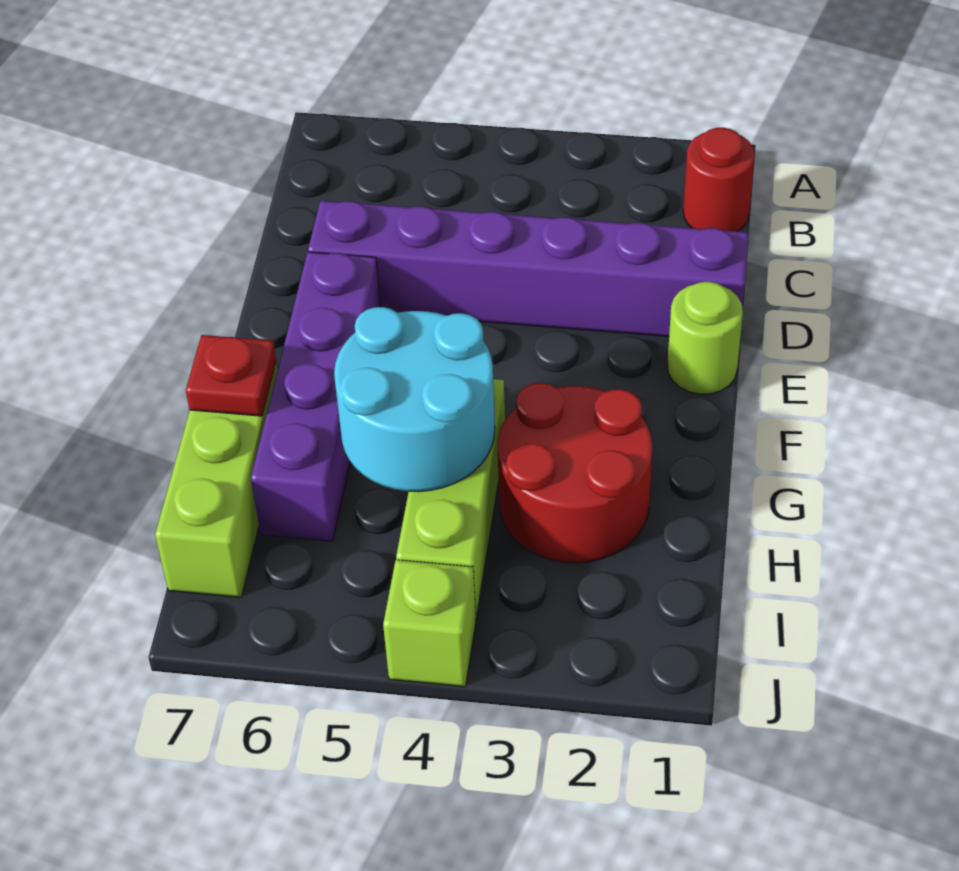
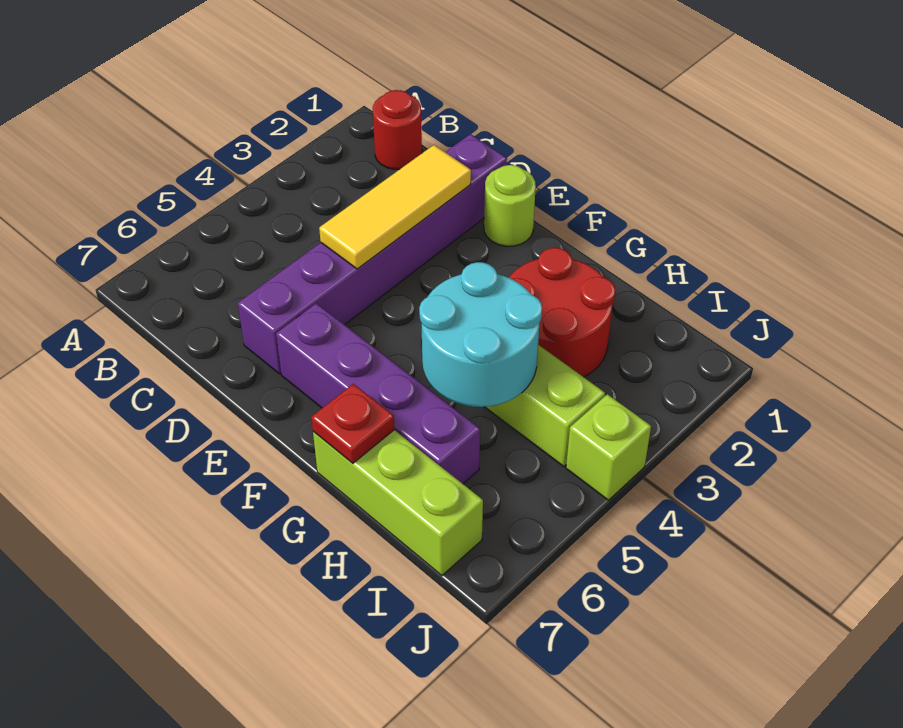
none -> yellow 1x3 tile [319,145,471,269]

